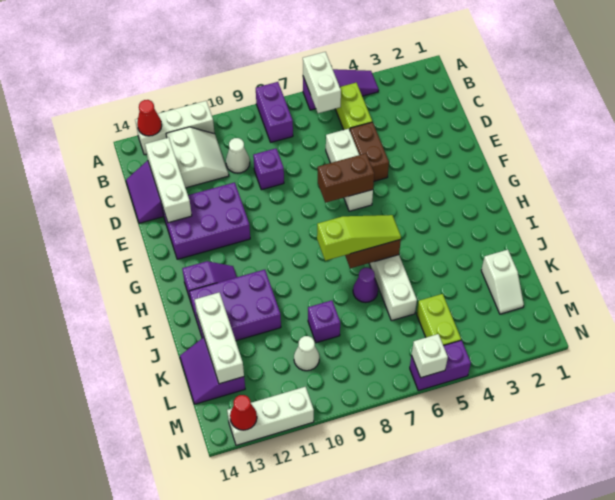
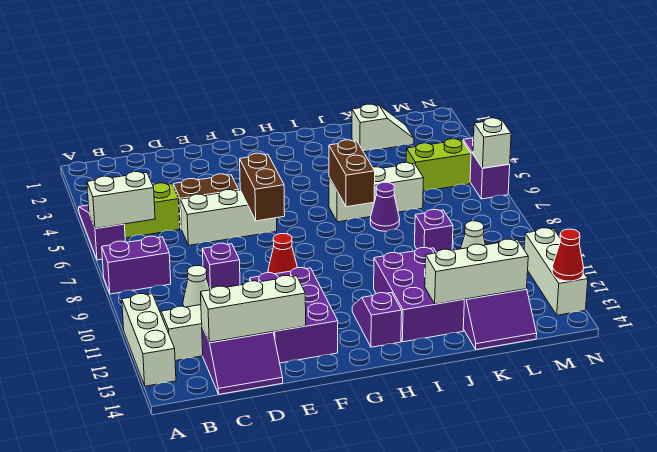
red 1x1 cone [137,100,162,136] -> red 1x1 cone moved to [268,234,298,274]
lime 1x3 slope [317,215,401,261] -> none

